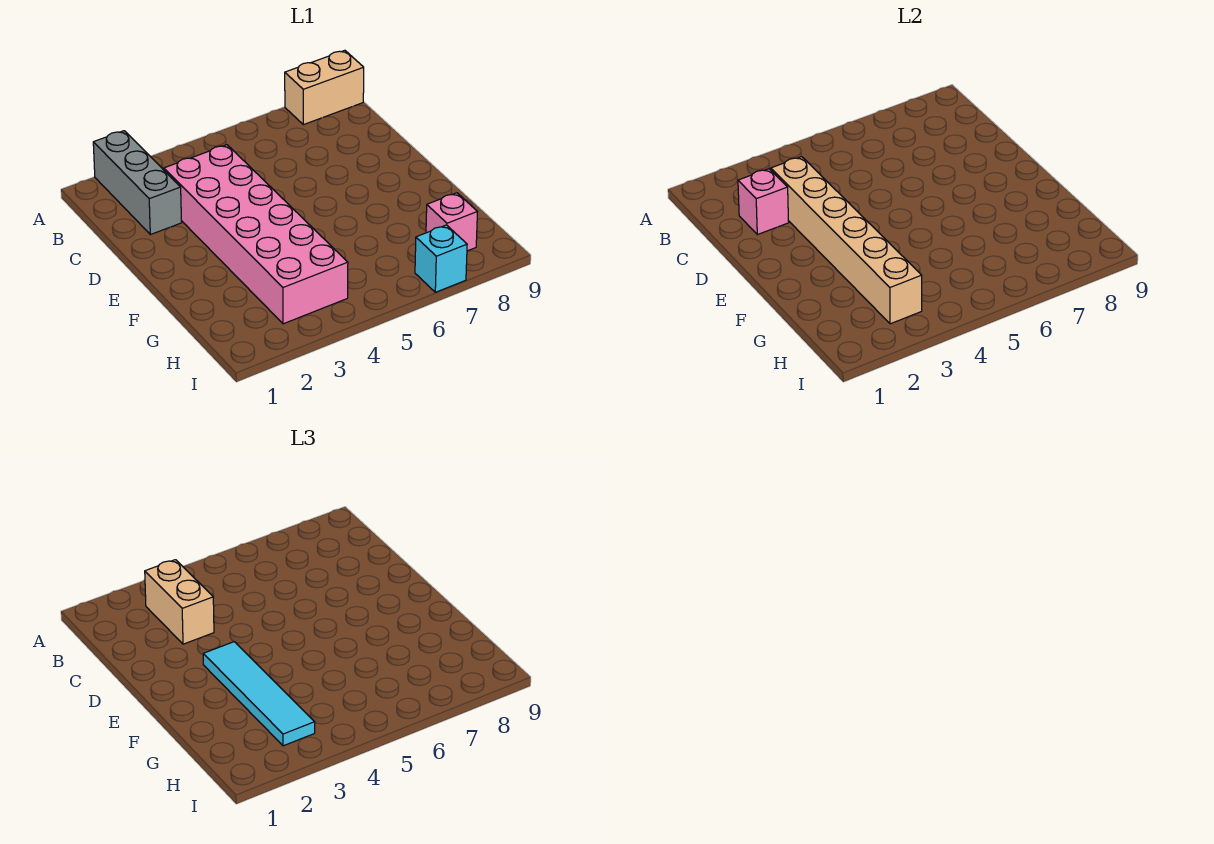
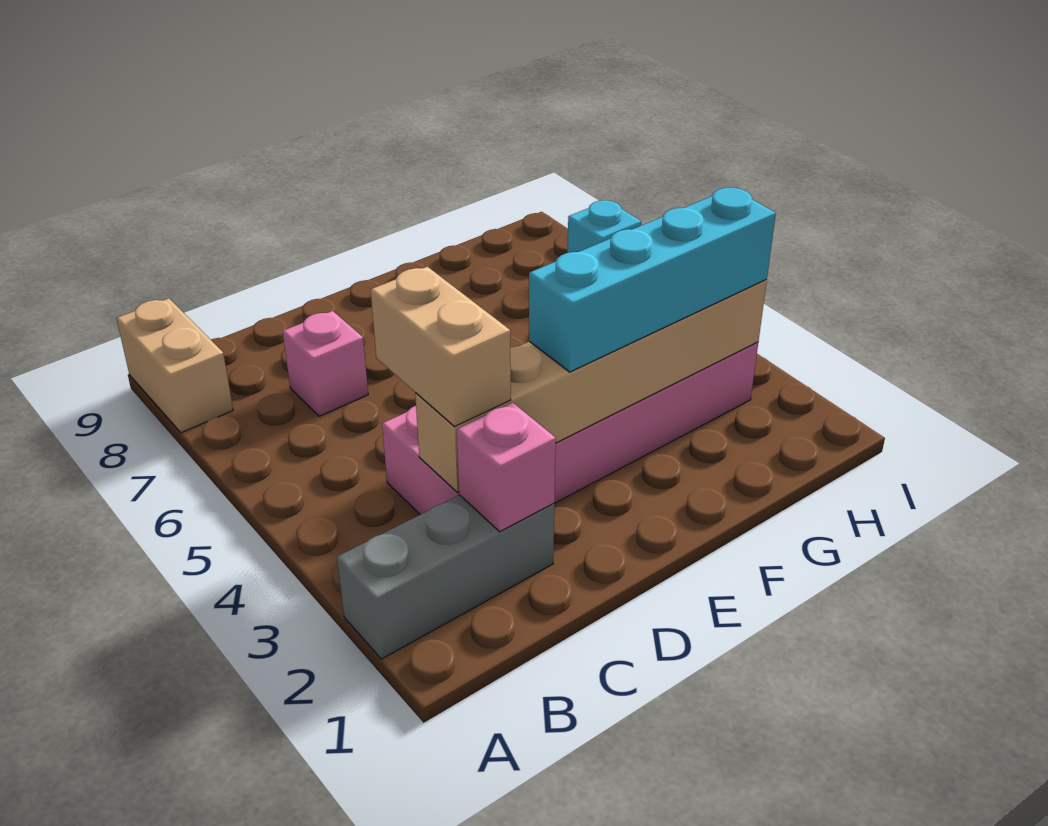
tan 1x2 brick [145,560,214,644] -> tan 1x2 brick turned to [371,267,511,427]
cyan 1x4 tile [203,642,315,746] -> cyan 1x4 brick [529,188,776,372]
pink 1x1 brick [426,193,477,251] -> pink 1x1 brick moved to [282,311,368,416]

